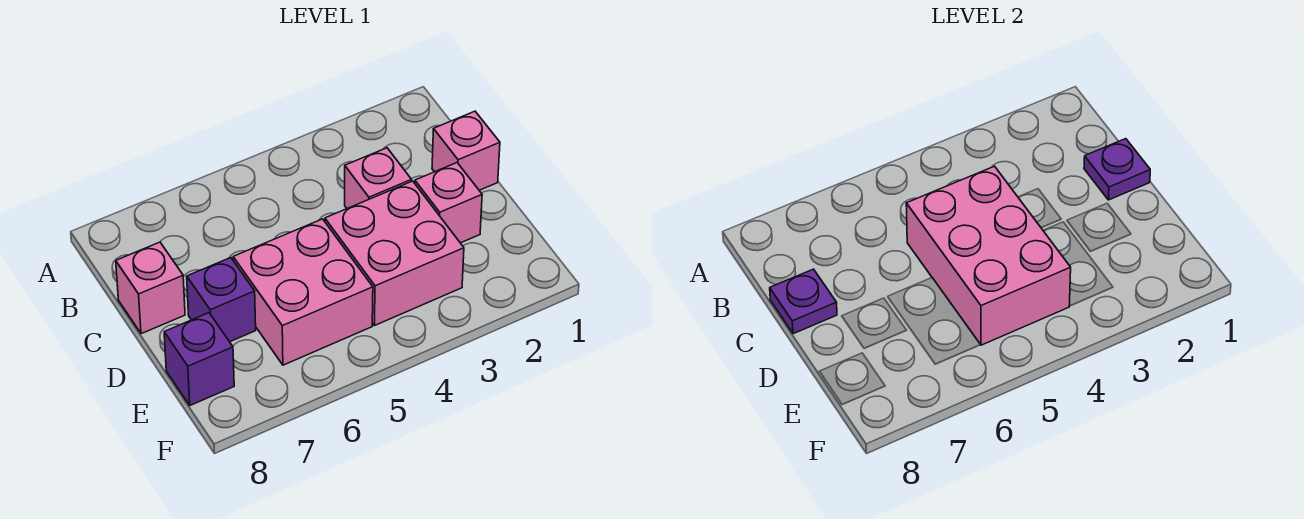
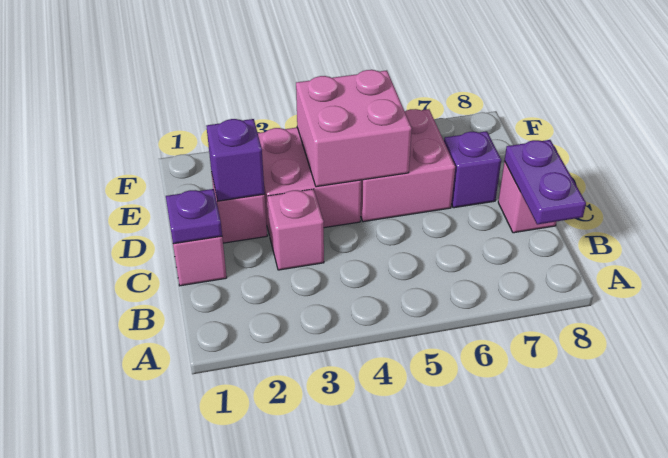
pink 2x3 brick [906,166,1071,345] -> pink 2x2 brick [296,70,412,187]
purple 1x1 plate [770,269,837,334] -> purple 1x2 plate [504,140,586,225]
purple 1x1 brick [164,313,234,405] -> purple 1x1 brick moved to [207,119,265,201]

